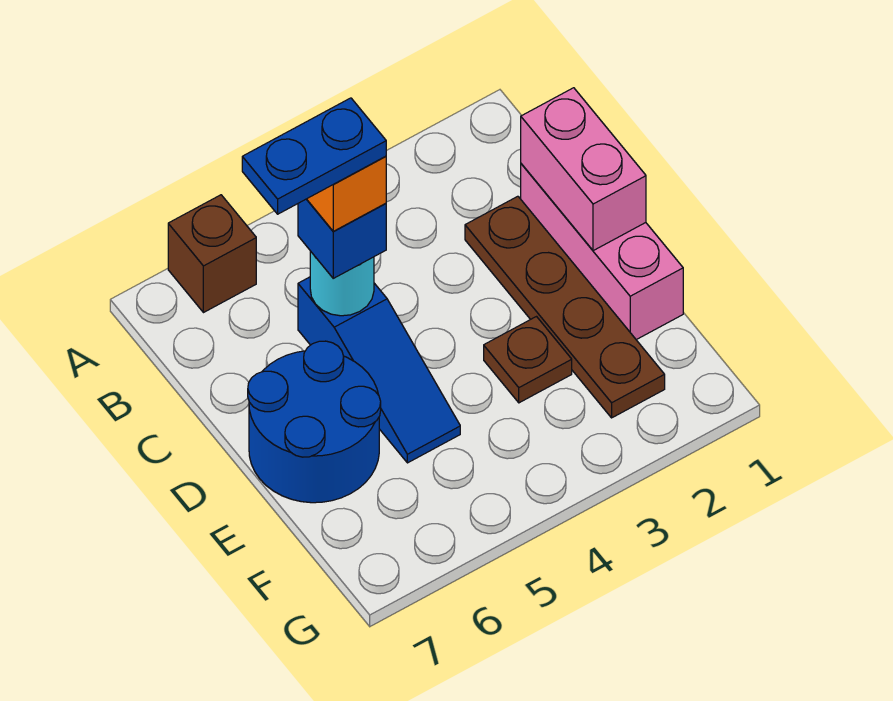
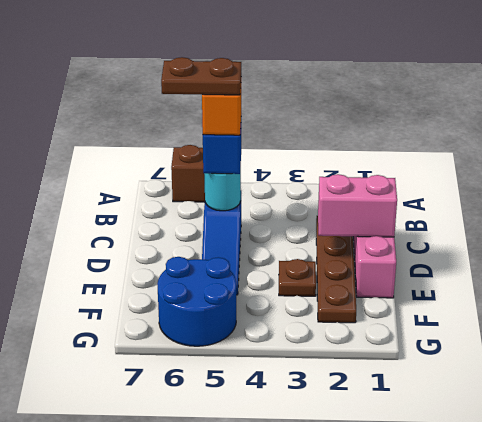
pink 1x2 brick [521,88,646,251] -> pink 1x2 brick turned to [318,174,397,237]
blue 1x2 plate [242,98,386,214] -> brown 1x2 plate [161,57,241,95]
blue 2x2 round brick [248,341,381,503] -> blue 2x2 round brick moved to [157,257,236,346]

